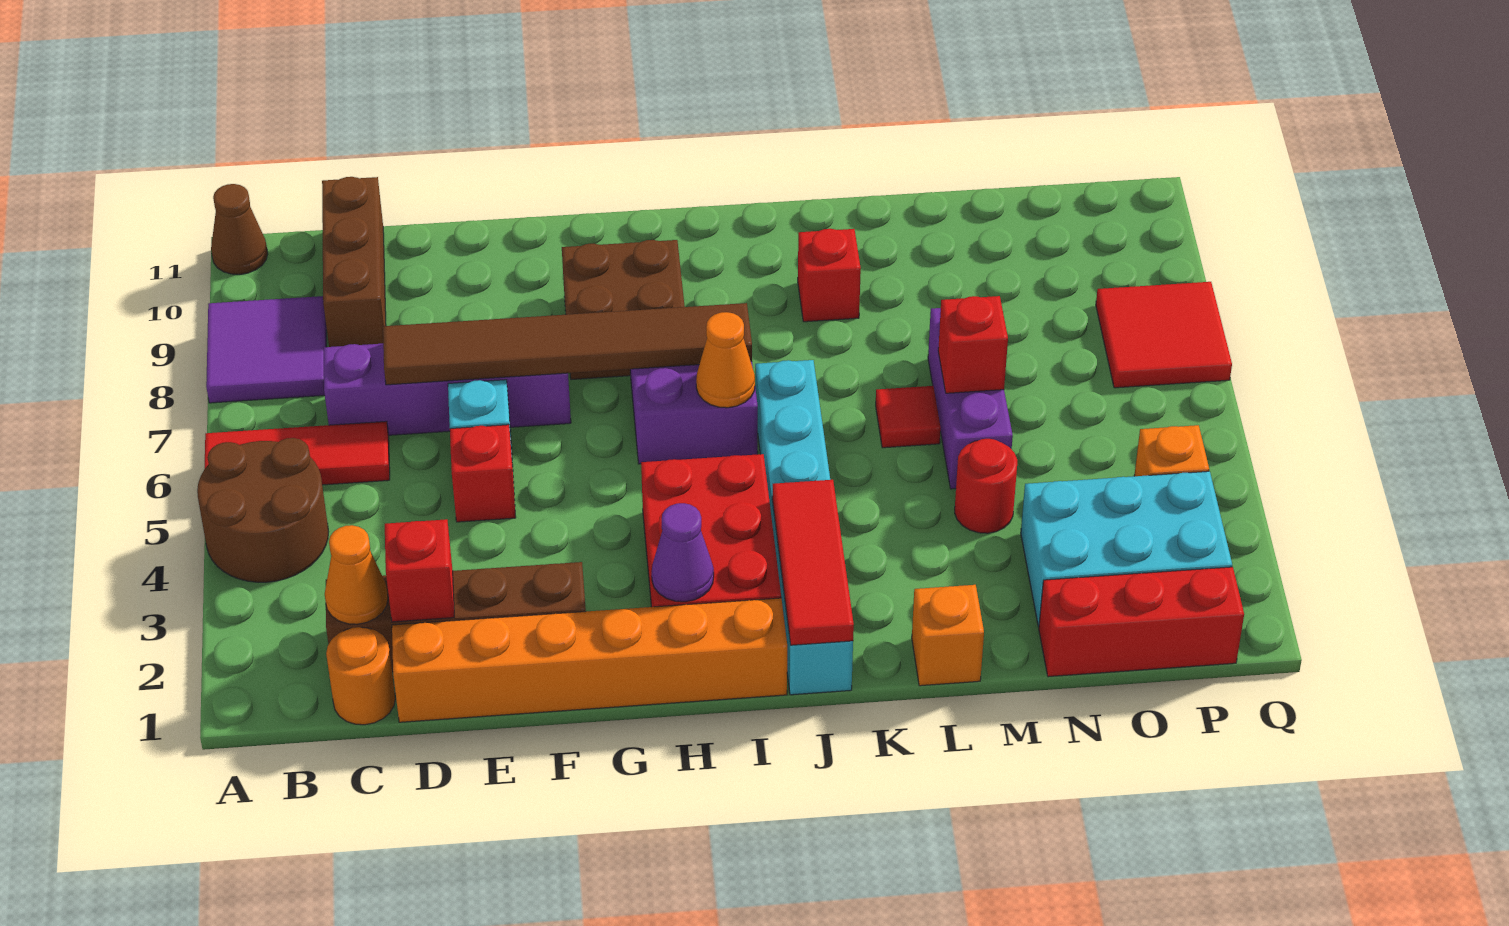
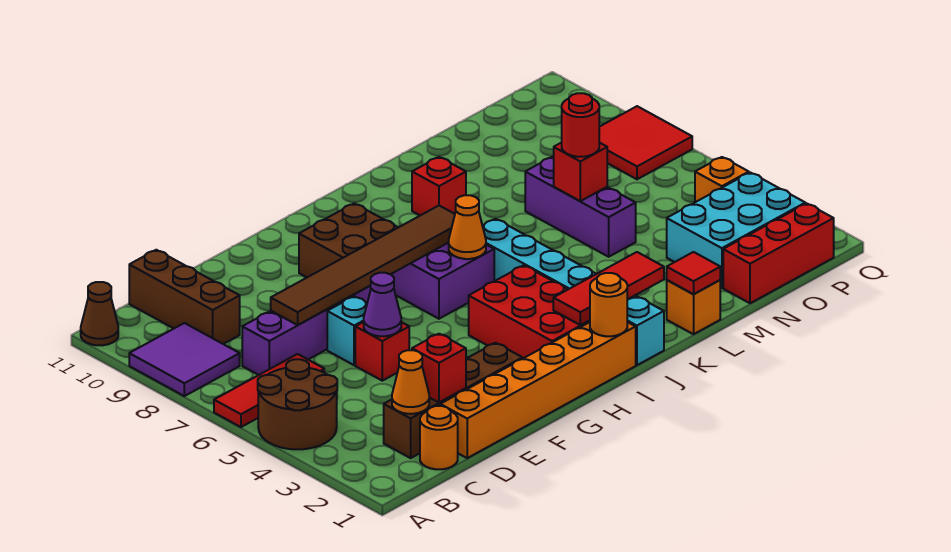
purple 1x1 cone [652,503,714,602] -> purple 1x1 cone moved to [364,273,401,336]
none -> orange 1x1 round brick [590,273,627,336]
red 1x3 tile [772,480,854,645] -> red 1x3 tile turned to [553,252,664,325]
red 1x1 tile [876,386,941,448] -> red 1x1 tile moved to [667,252,720,294]
red 1x1 round brick [955,439,1017,533] -> red 1x1 round brick moved to [562,93,599,157]

